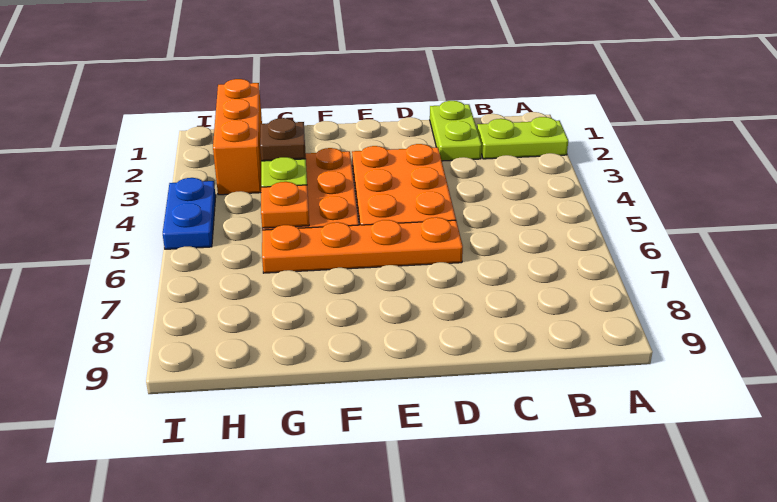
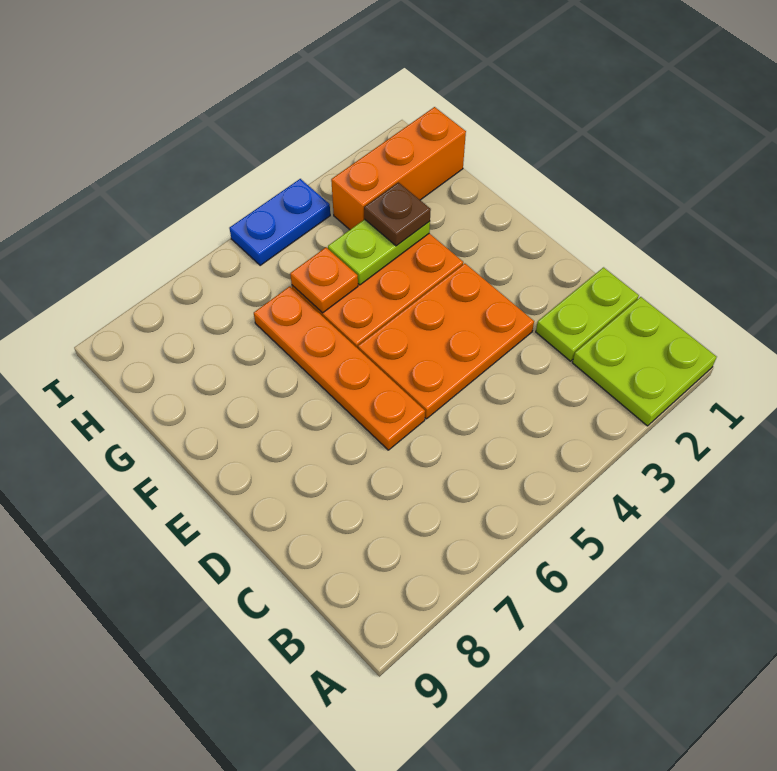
lime 1x2 plate [477,117,568,159] -> lime 2x2 plate [572,297,717,426]

